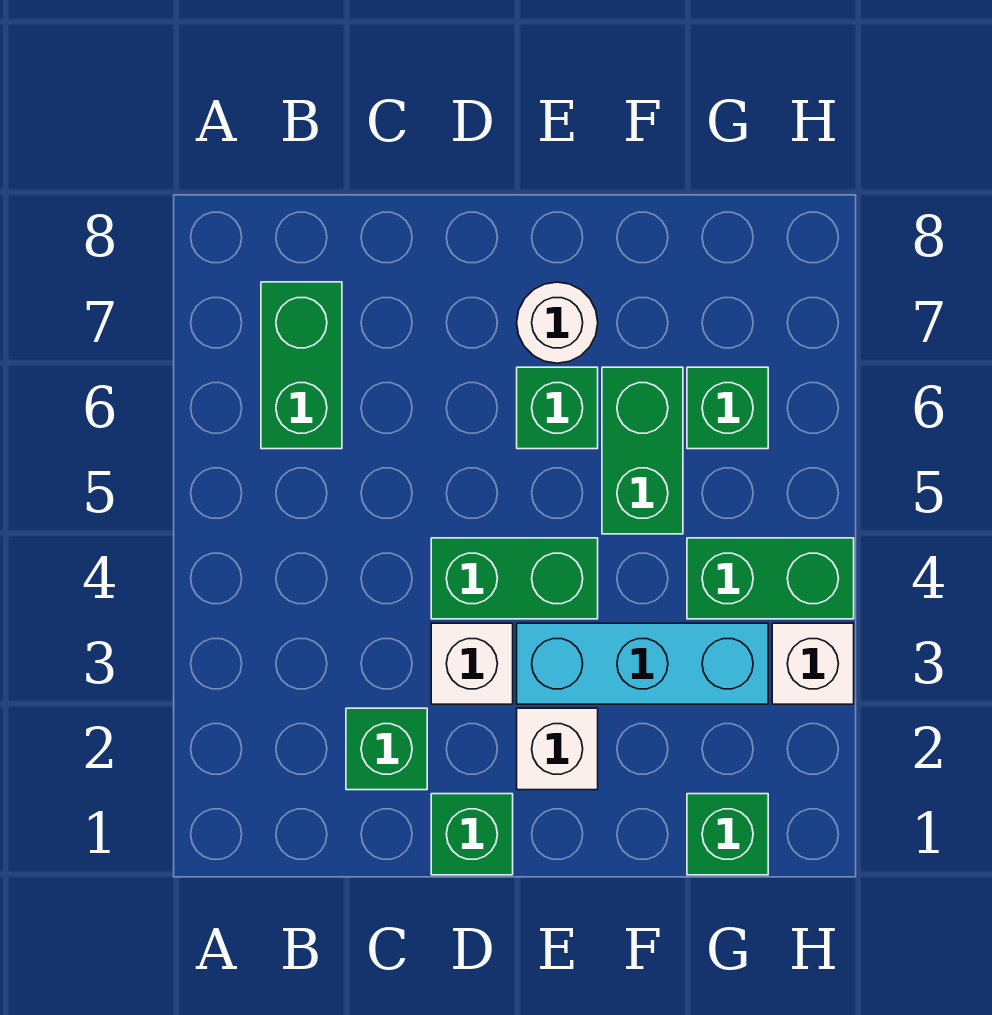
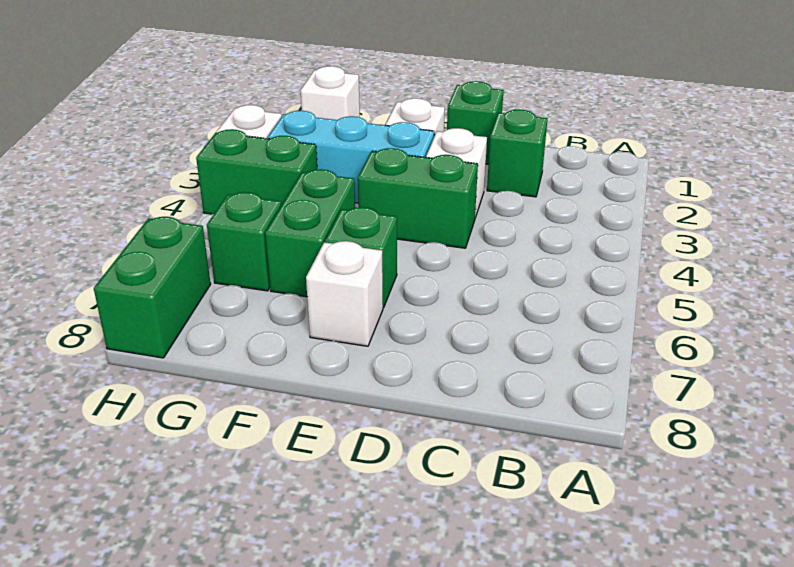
green 1x2 brick [261,282,342,449] -> green 1x2 brick moved to [94,217,211,358]
white 1x1 round brick [517,282,598,363] -> white 1x1 brick [306,241,383,346]
green 1x1 brick [687,794,768,875] -> white 1x1 brick [300,66,360,120]

